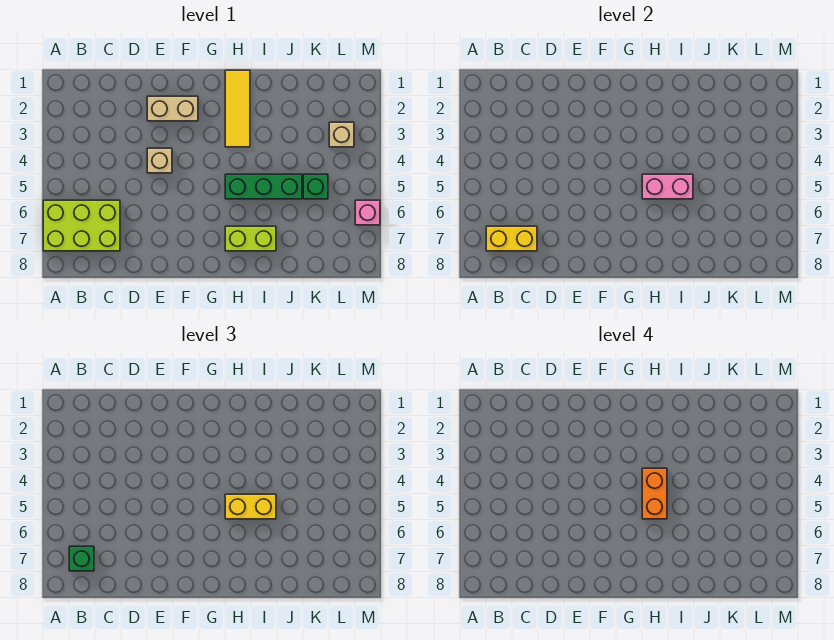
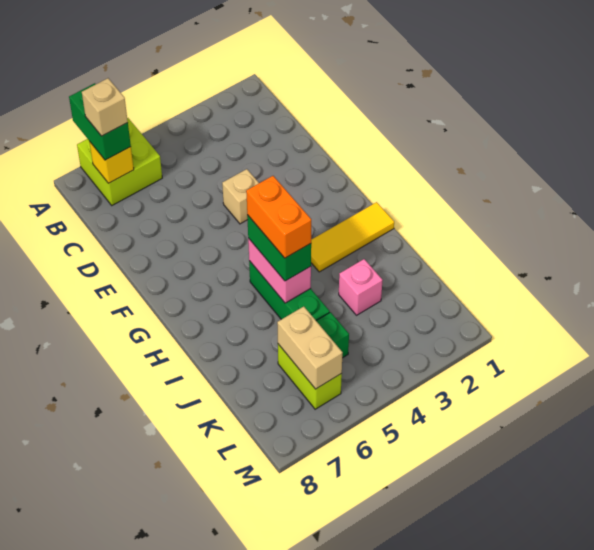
lime 2x3 brick [43,200,120,251] -> lime 2x2 brick [77,118,162,205]
yellow 1x2 brick [486,226,537,251] -> yellow 1x1 brick [89,141,134,183]
green 1x1 brick [69,546,94,571] -> green 1x2 brick [69,83,131,160]
tan 1x2 brick [147,96,198,121] -> tan 1x2 brick moved to [277,306,343,389]
orange 1x2 brick [642,468,667,519] -> orange 1x2 brick turned to [246,176,311,258]
yellow 1x2 brick [225,494,276,519] -> green 1x2 brick [247,215,311,281]
lime 1x2 brick [225,226,276,251] -> lime 1x2 brick moved to [278,344,342,409]
tan 1x1 brick [329,122,354,147] -> tan 1x1 brick moved to [82,78,128,136]
pink 1x1 brick [355,200,380,225] -> pink 1x1 brick moved to [339,259,383,315]

